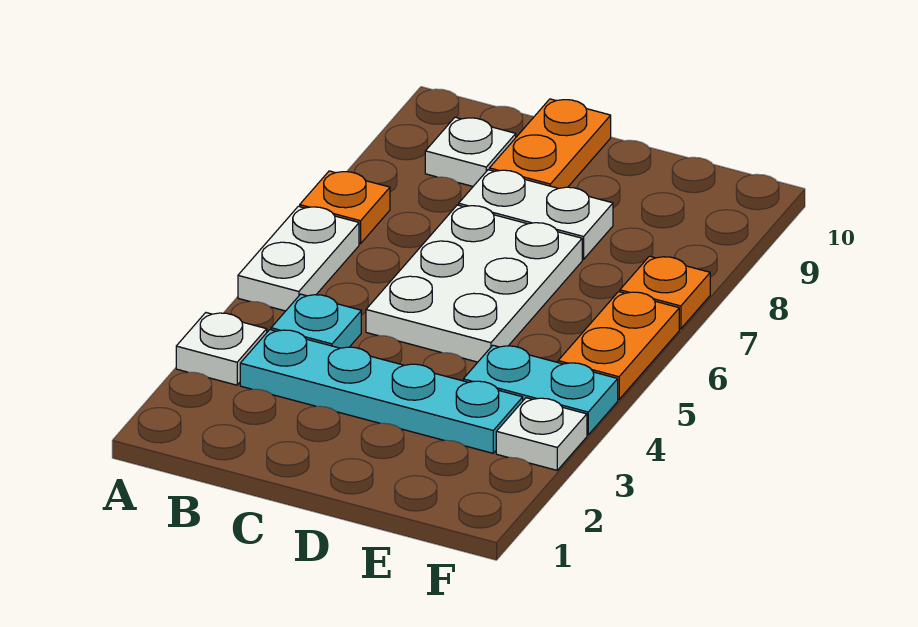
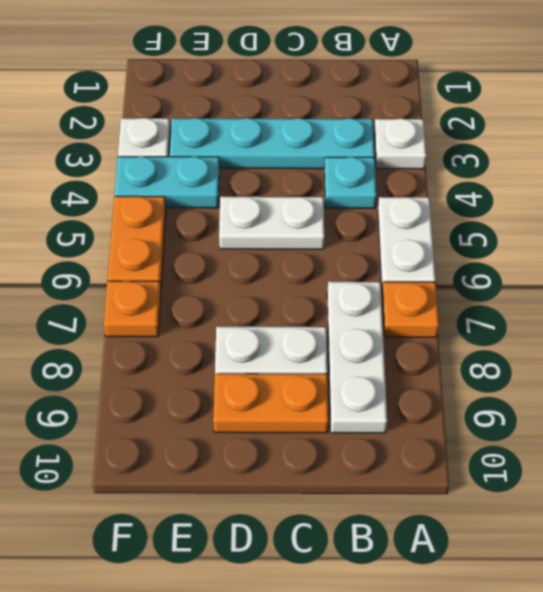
white 1x1 plate [425,117,516,186] -> white 1x3 plate [327,282,387,433]
white 2x3 plate [366,205,582,362] -> white 1x2 plate [219,197,324,249]
orange 1x2 plate [489,99,611,188] -> orange 1x2 plate turned to [213,374,328,433]

